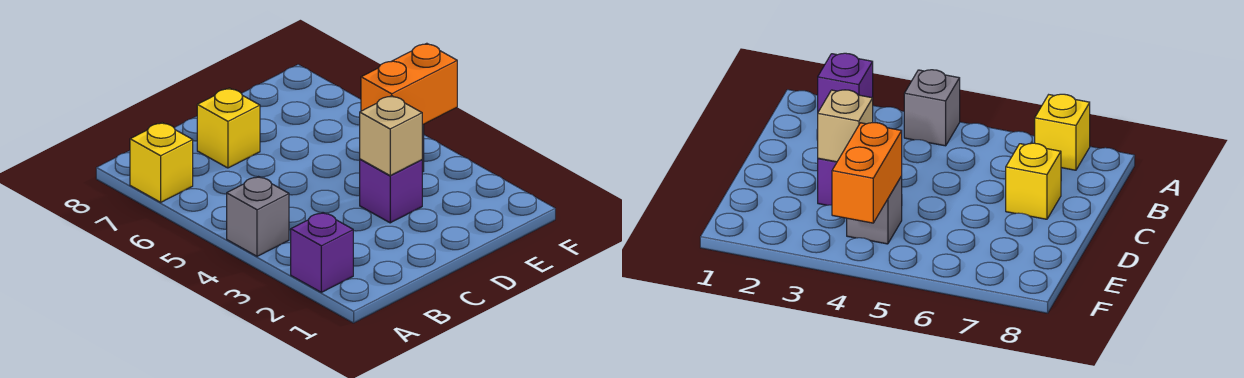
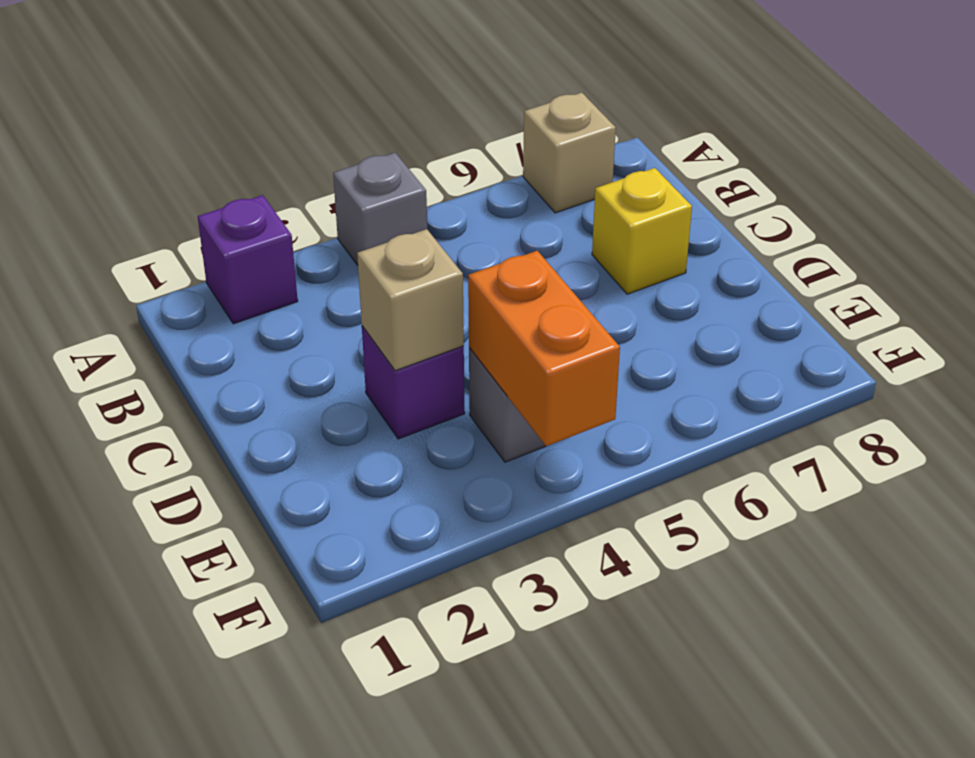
yellow 1x1 brick [130,123,193,202] -> tan 1x1 brick [523,92,616,213]

